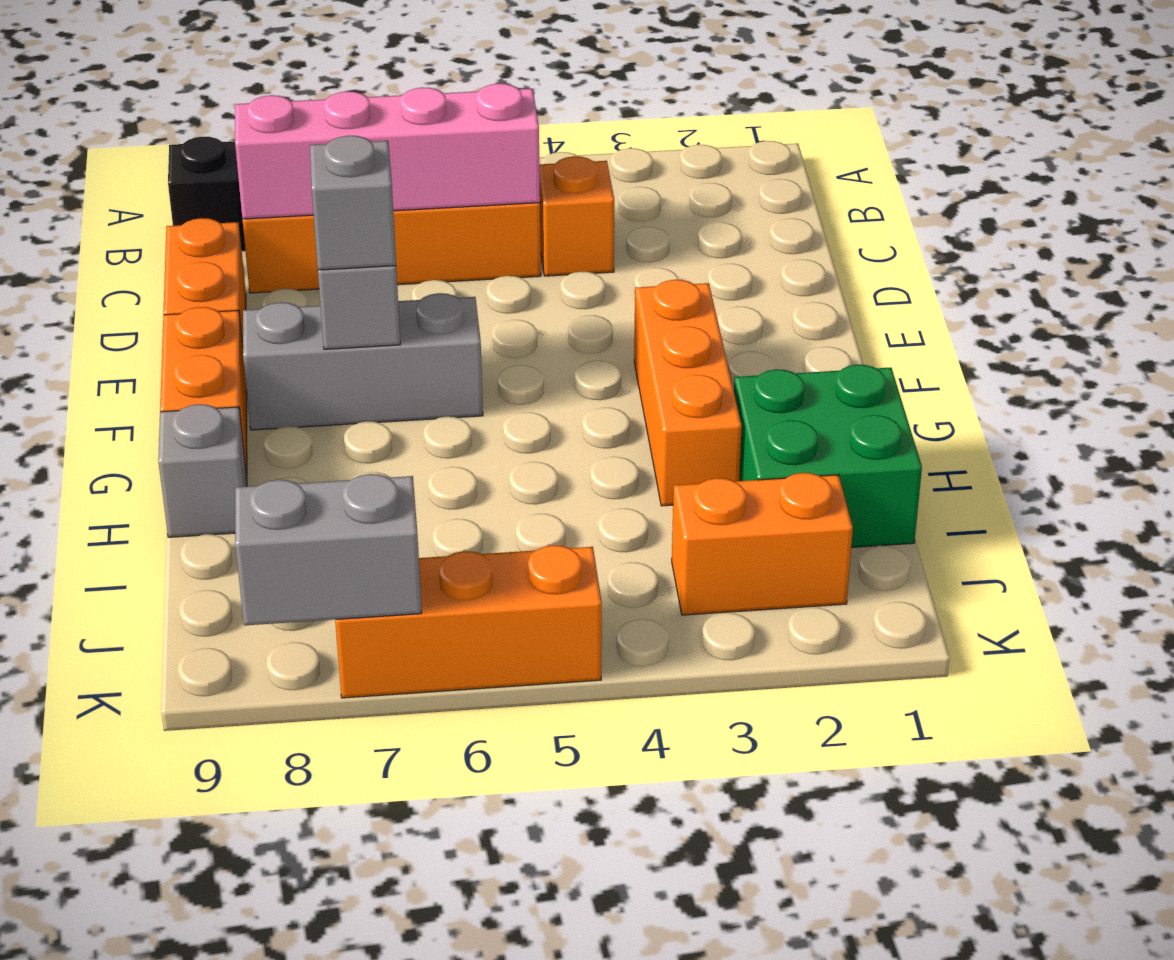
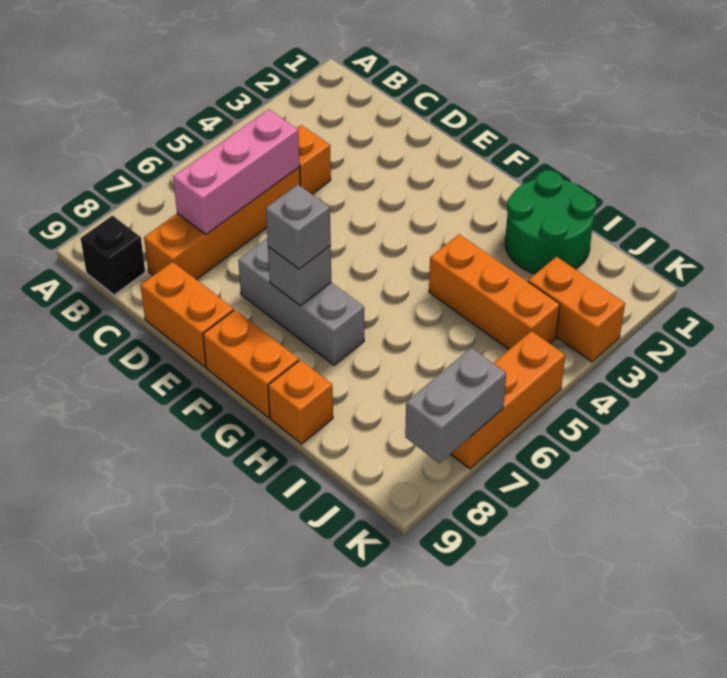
pink 1x4 brick [235,84,540,219] -> pink 1x3 brick [173,109,300,234]
orange 1x3 brick [634,280,742,506] -> orange 1x3 brick moved to [429,234,560,349]
grey 1x3 brick [243,293,483,430] -> grey 1x3 brick turned to [238,239,364,365]
green 2x2 brick [734,365,922,547] -> green 2x2 round brick [505,170,596,274]
grey 1x1 brick [158,404,247,537] -> orange 1x1 brick [268,360,333,444]
orange 1x2 brick [672,473,853,615] -> orange 1x2 brick turned to [528,257,625,362]

